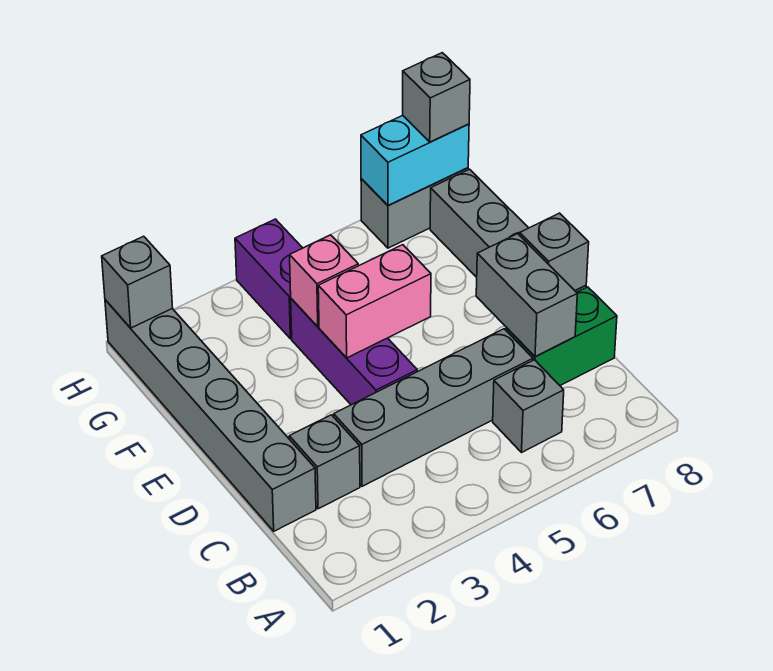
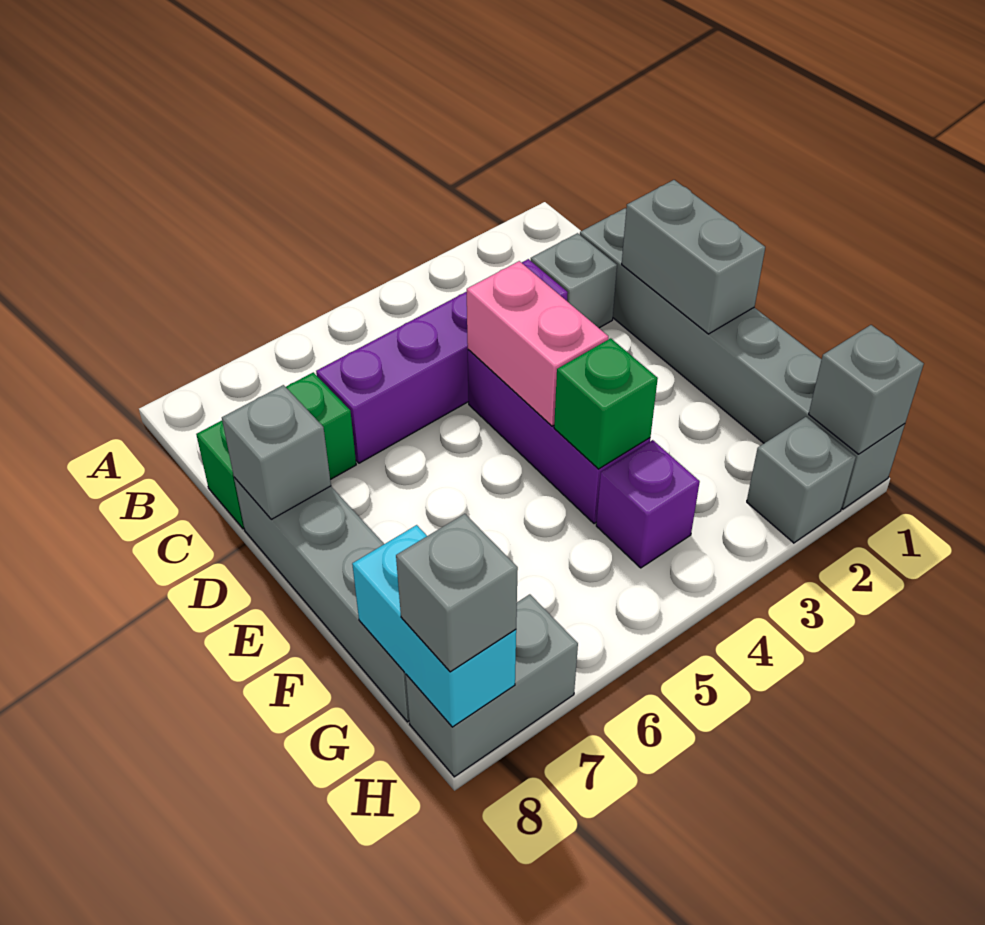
grey 1x1 brick [493,360,564,452] -> grey 1x1 brick moved to [747,417,856,543]
grey 1x4 brick [334,329,533,486] -> purple 1x4 brick [316,259,568,463]
grey 1x2 brick [476,234,577,357] -> grey 1x2 brick moved to [622,180,765,334]
pink 1x2 brick [318,245,431,358] -> pink 1x2 brick turned to [467,261,608,426]
pink 1x1 brick [290,235,358,327] -> green 1x1 brick [554,338,658,469]
purple 1x2 brick [235,219,302,339] -> purple 1x1 brick [596,440,700,568]
cyan 1x2 brick [361,116,469,206] -> cyan 1x2 brick turned to [352,525,516,727]

